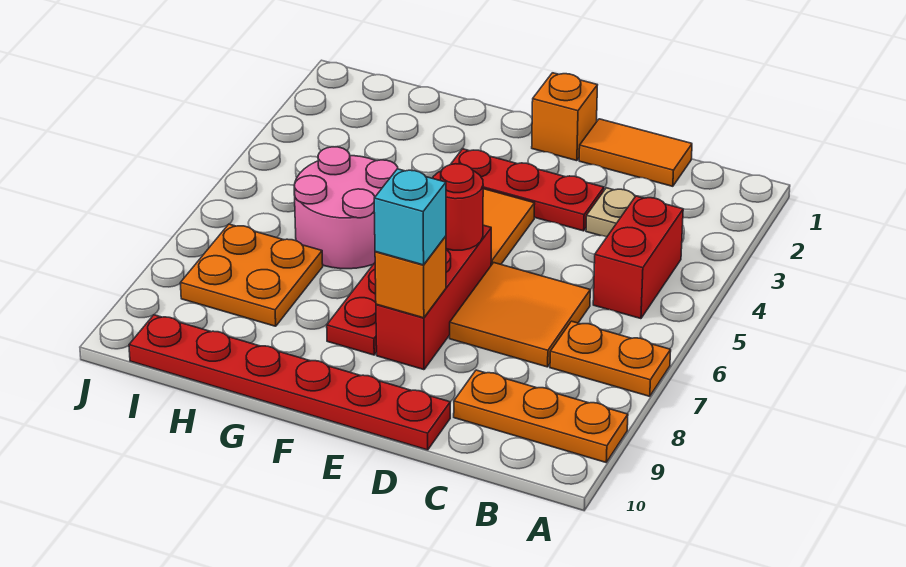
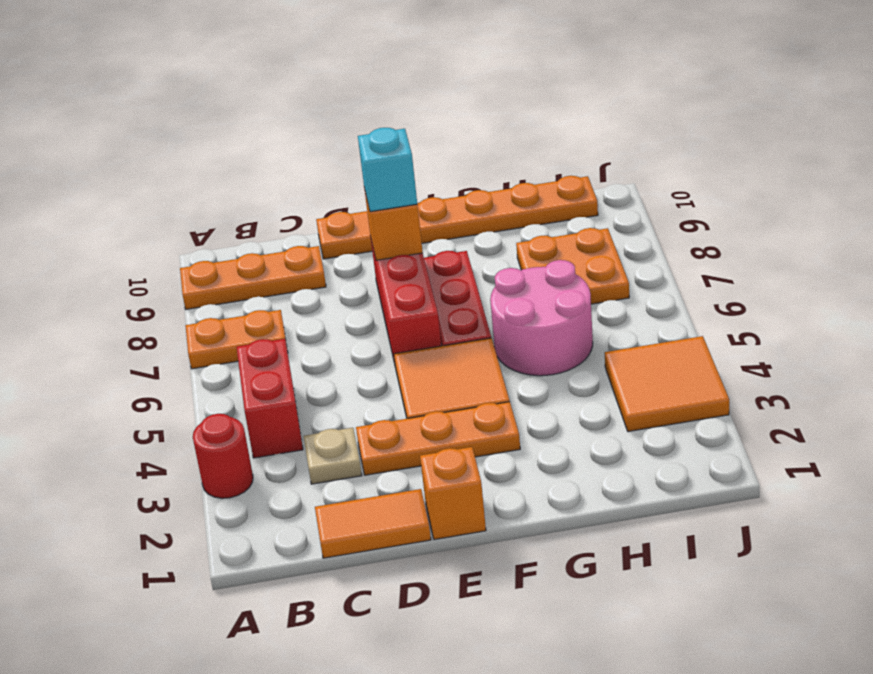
orange 2x2 tile [450,263,590,367] -> orange 2x2 tile moved to [605,336,729,432]
red 1x3 plate [450,149,604,231] -> orange 1x3 plate [356,402,520,475]
red 1x6 plate [129,315,450,450] -> orange 1x6 plate [316,176,598,259]
red 1x1 round brick [433,164,483,250] -> red 1x1 round brick moved to [193,414,253,498]

